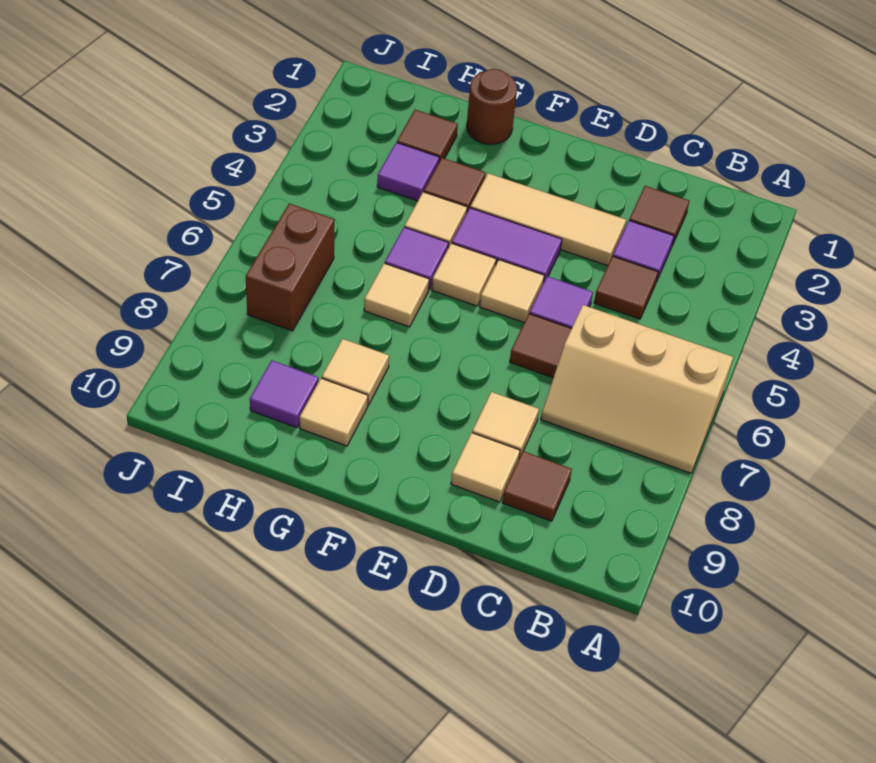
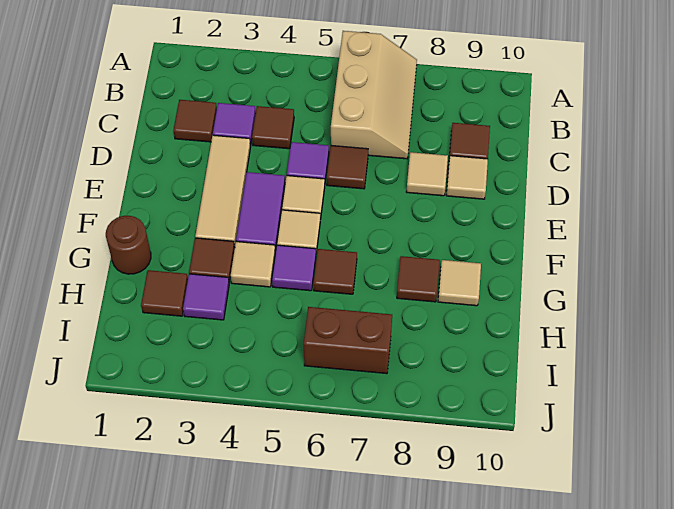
tan 1x1 tile [364,263,429,327] -> brown 1x1 tile [314,249,357,294]
tan 1x1 tile [322,339,389,405] -> brown 1x1 tile [397,256,440,302]
purple 1x1 tile [250,361,318,428] -> none

